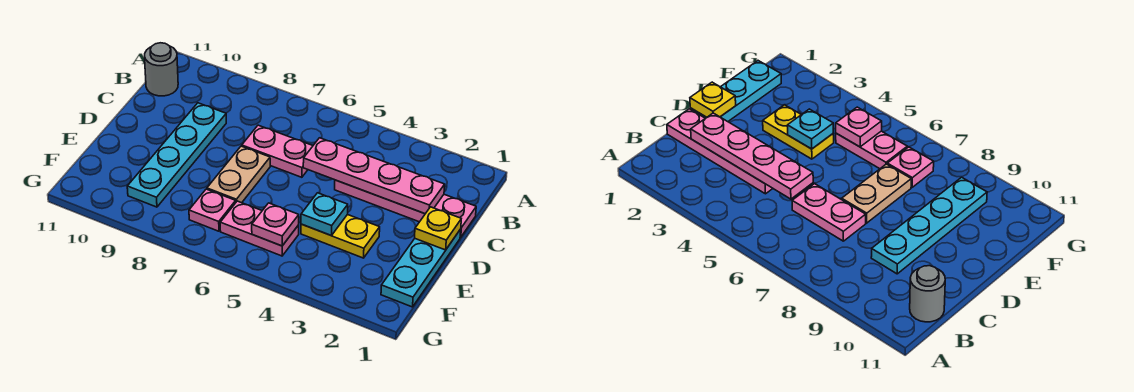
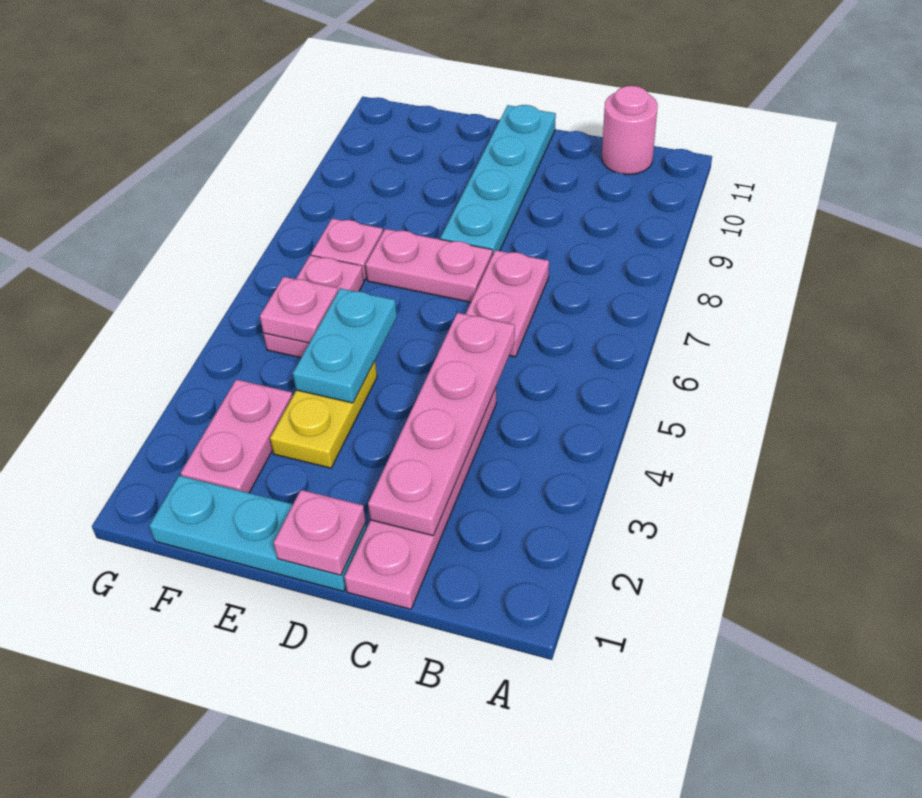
grey 1x1 round brick [145,43,178,96] -> pink 1x1 round brick [602,86,658,175]
cyan 1x4 plate [127,103,226,207] -> cyan 1x4 plate turned to [441,105,556,255]
yellow 1x1 plate [415,207,461,250] -> pink 1x1 plate [274,490,366,575]
tan 1x2 plate [207,146,270,203] -> pink 1x2 plate [366,229,493,302]
cyan 1x1 plate [301,193,348,235] -> cyan 1x2 plate [293,288,397,403]
none -> pink 1x2 plate [181,379,293,493]

